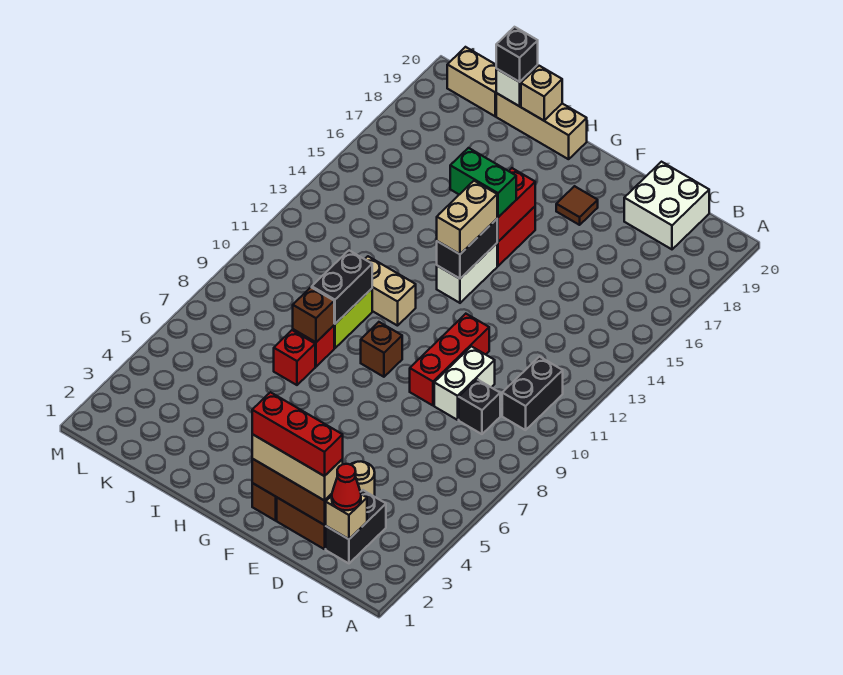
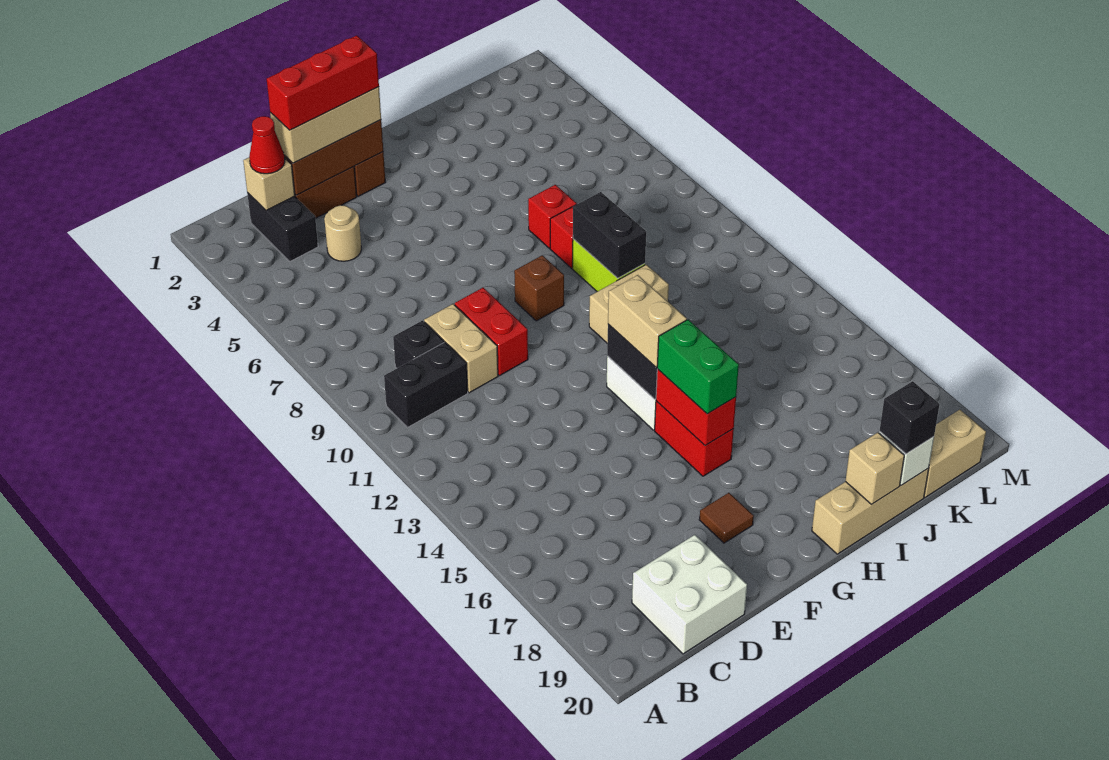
black 1x2 brick [502,357,563,430] -> black 1x2 brick turned to [384,342,468,428]
white 1x2 brick [434,346,495,420] -> tan 1x2 brick [424,304,498,393]
red 1x3 brick [410,314,489,405] -> red 1x2 brick [455,288,528,376]
green 1x2 brick [450,148,516,217] -> green 1x2 brick turned to [657,320,739,414]
brown 1x1 brick [293,287,334,342] -> none

